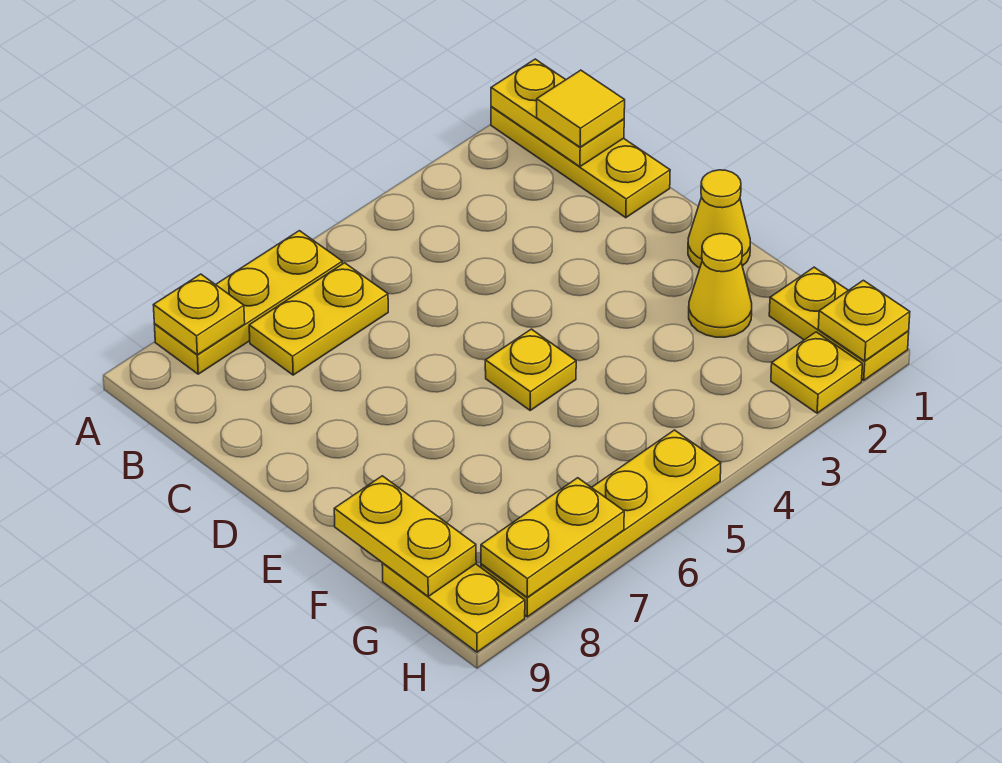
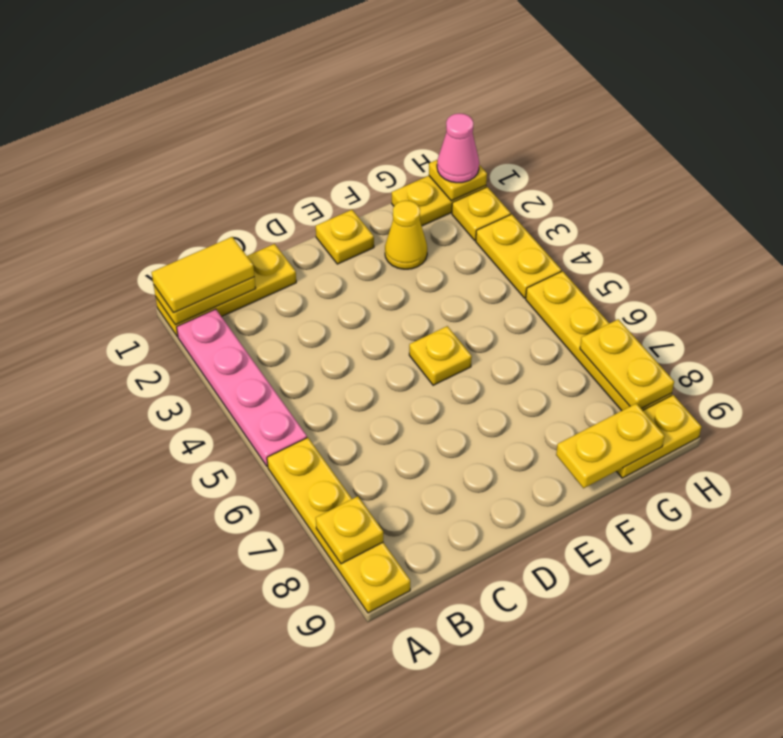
none -> pink 1x4 plate [177,309,307,466]
yellow 1x3 plate [154,231,342,374] -> yellow 1x4 plate [267,438,410,613]
yellow 1x1 tile [537,70,625,147] -> yellow 1x2 tile [152,237,254,313]
yellow 1x2 plate [249,263,388,375] -> yellow 1x2 plate moved to [476,214,561,298]
yellow 1x1 cone [688,170,750,268] -> yellow 1x1 plate [316,210,374,264]
none -> pink 1x1 cone [437,113,479,183]

